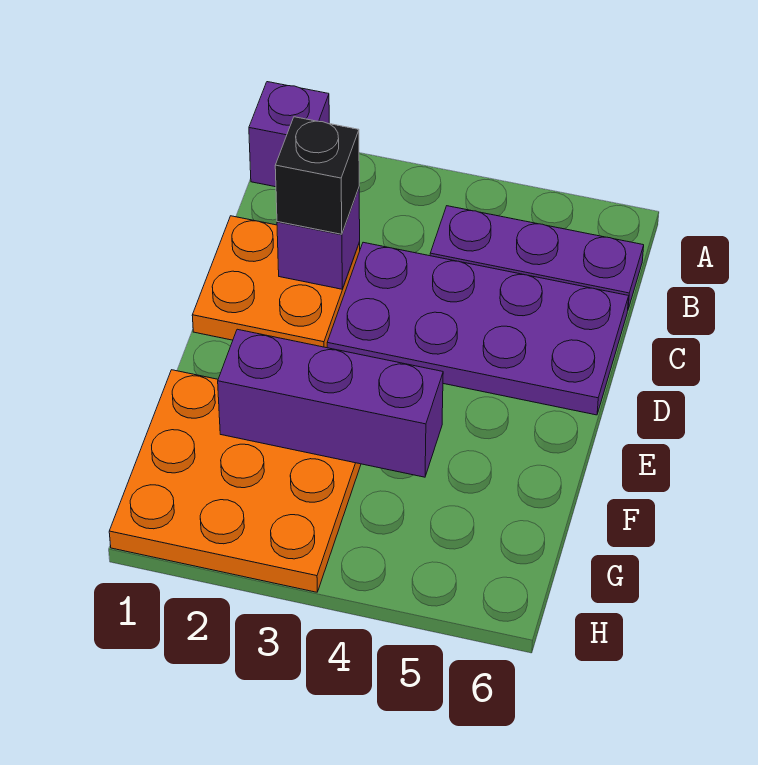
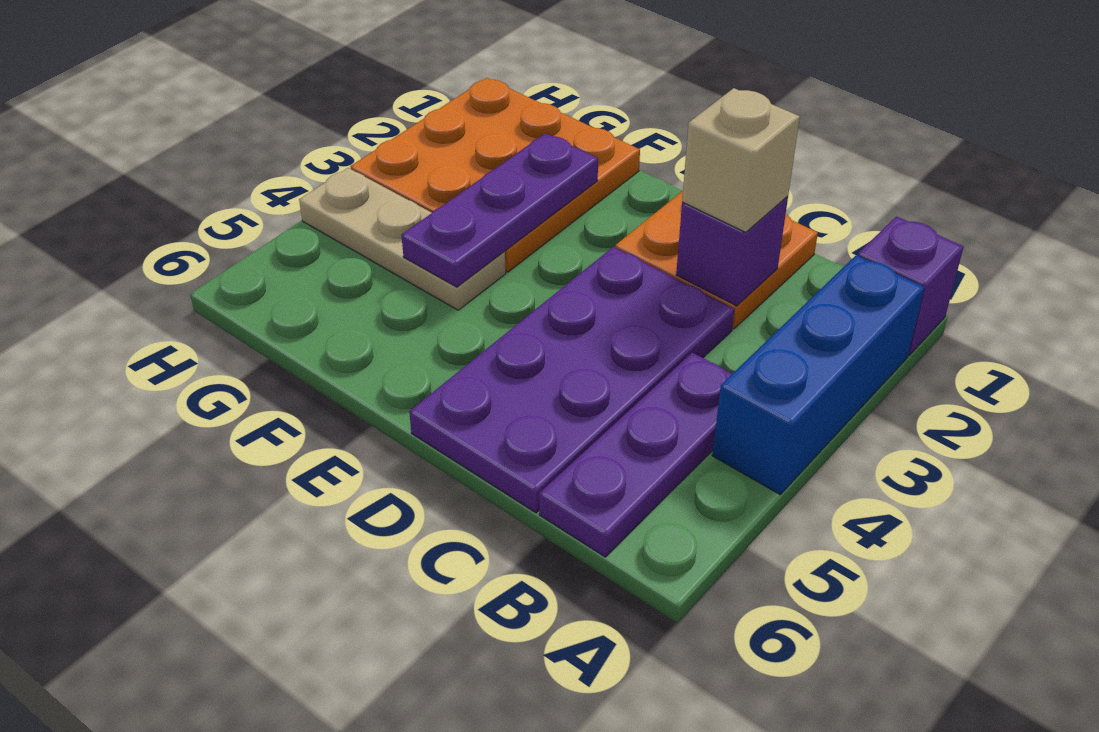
none -> blue 1x3 brick [712,255,924,494]
black 1x1 brick [275,117,359,234] -> tan 1x1 brick [682,88,800,232]
purple 1x3 brick [218,329,443,477] -> purple 1x3 plate [401,133,598,287]
none -> tan 1x3 plate [299,168,506,310]

